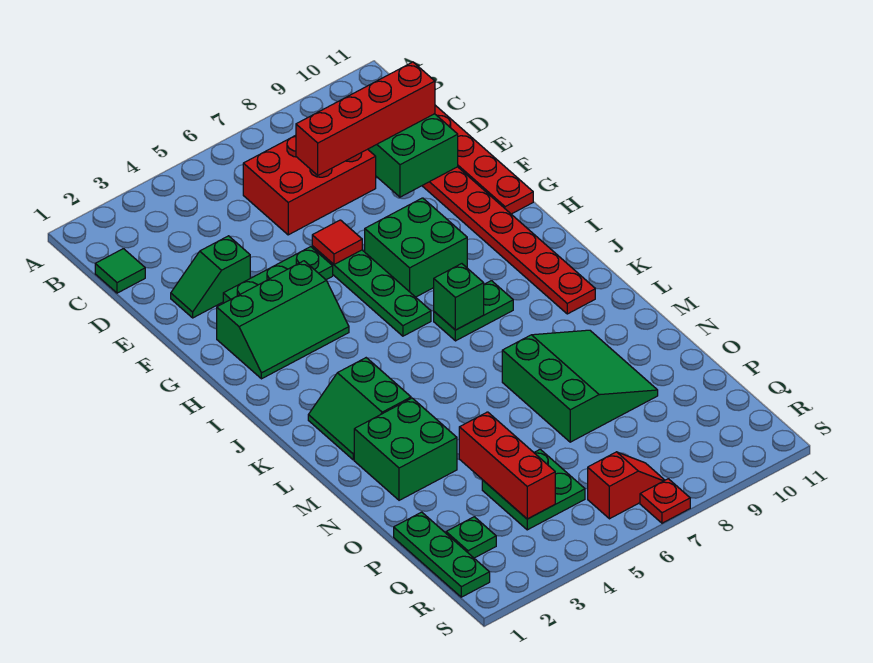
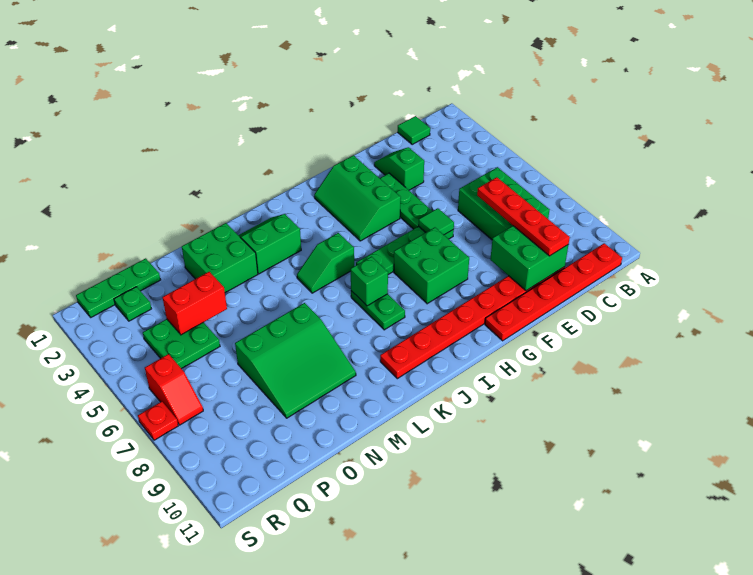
red 2x3 brick [243,135,376,235] -> green 2x3 brick [458,167,550,240]
red 1x4 brick [296,62,435,175] -> red 1x4 plate [477,177,570,256]
red 1x1 tile [312,220,362,264] -> green 1x1 tile [418,208,454,235]
none -> green 1x2 slope [297,233,354,293]
red 1x3 brick [459,412,555,519] -> red 1x2 brick [162,272,227,335]

